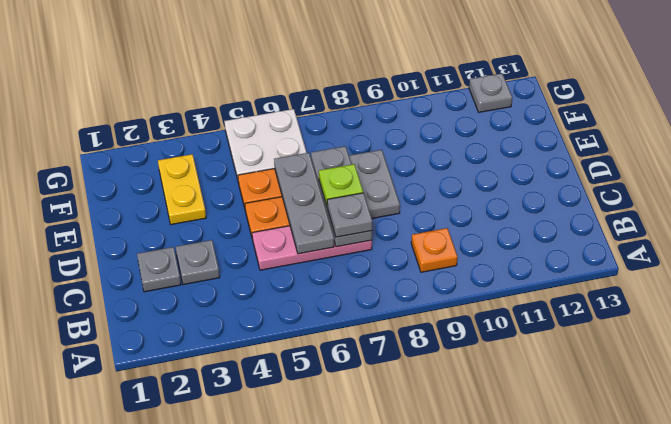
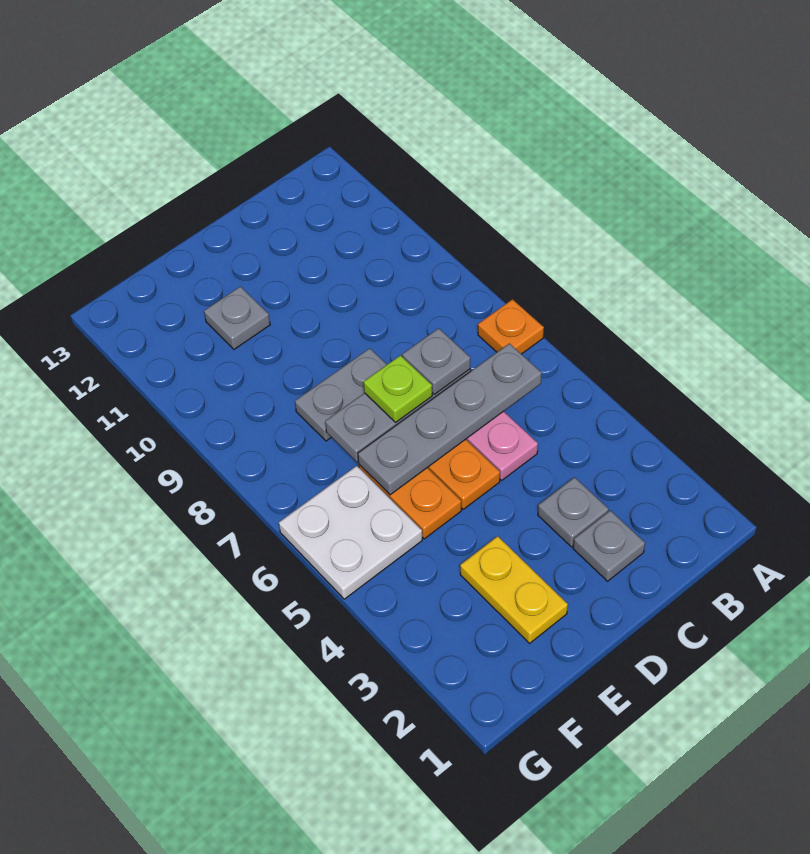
orange 1x1 plate [411,228,457,272] -> orange 1x1 plate moved to [478,299,544,354]
grey 1x3 plate [274,153,334,254] -> grey 1x4 plate [358,343,542,495]
yellow 1x2 plate [158,154,206,225] -> yellow 1x2 plate turned to [460,536,568,643]
grey 1x1 plate [469,73,512,112] -> grey 1x1 plate moved to [204,286,270,349]

